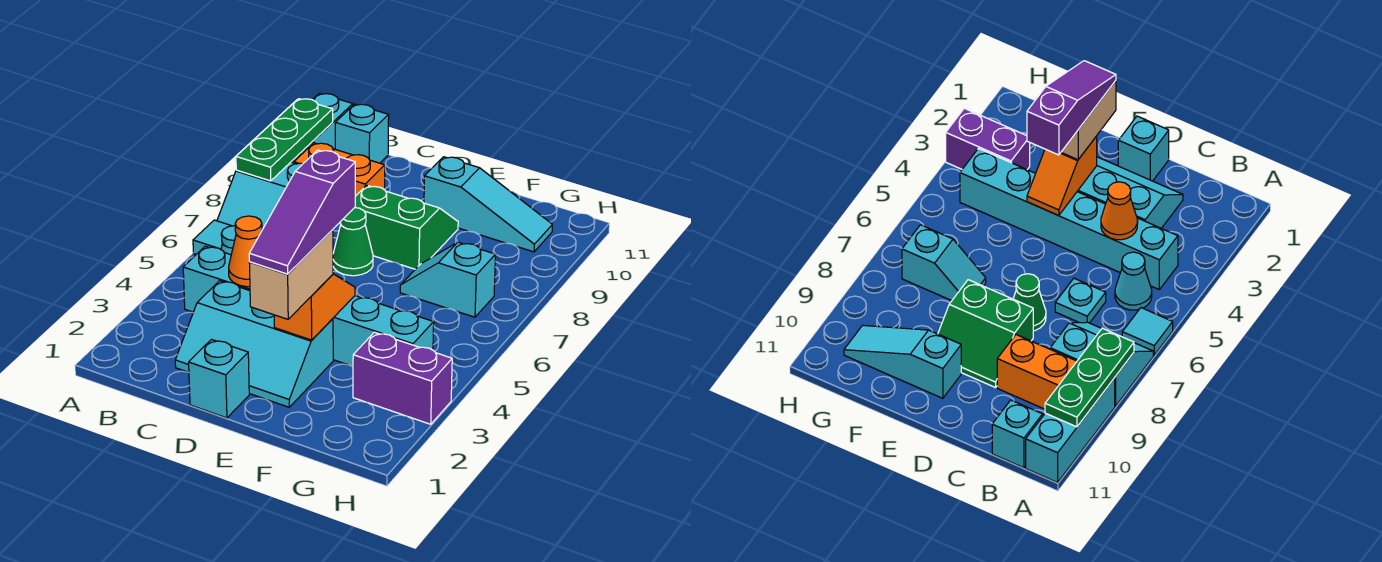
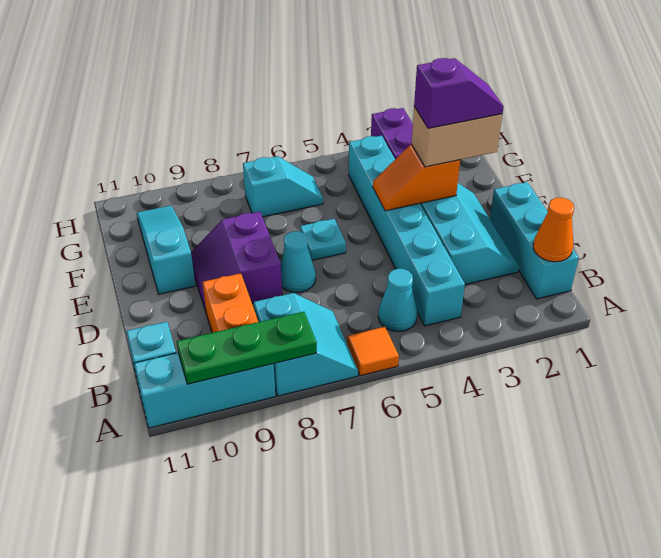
cyan 1x1 tile [193,220,231,254] -> orange 1x1 tile [347,327,399,376]
orange 1x1 cone [229,216,262,287] -> orange 1x1 cone moved to [533,198,574,262]
cyan 1x1 plate [1055,278,1106,323] -> cyan 1x1 plate moved to [300,219,346,260]
cyan 1x1 brick [189,340,249,418] -> cyan 1x3 brick [490,182,579,299]
green 1x1 cone [333,208,373,276] -> cyan 1x1 cone [281,231,316,293]
green 2x2 slope [355,185,458,269] -> purple 2x2 slope [191,212,282,312]
purple 1x3 slope [249,150,355,274] -> purple 1x2 slope [414,58,504,128]
cyan 1x2 slope [400,242,496,317] -> cyan 1x2 slope turned to [243,156,323,217]

